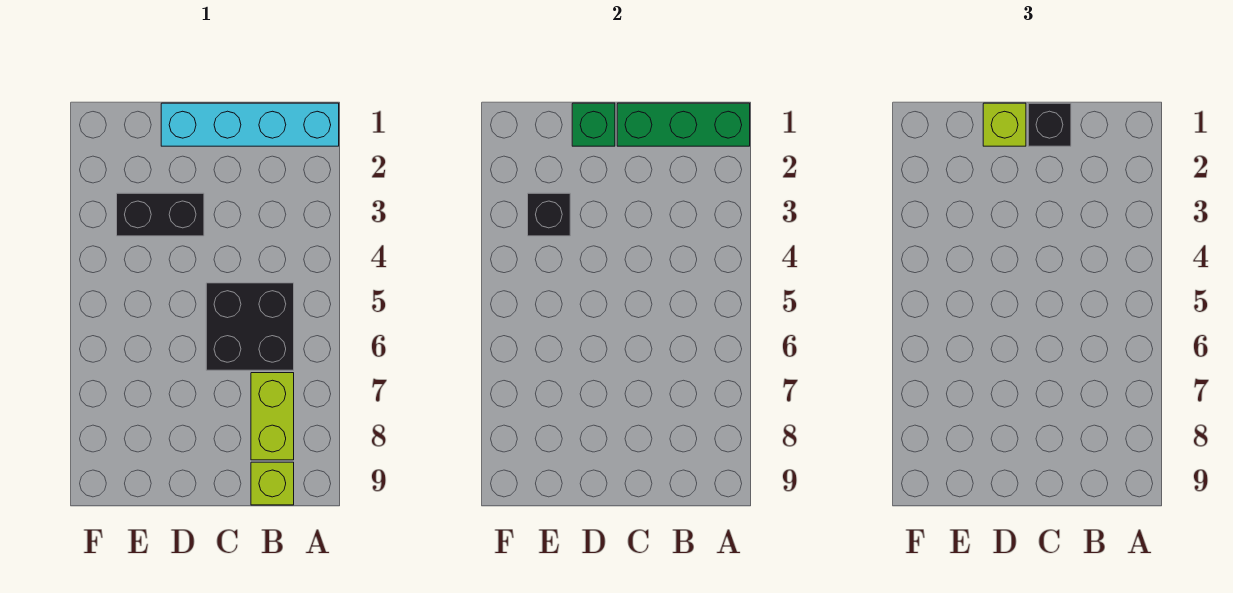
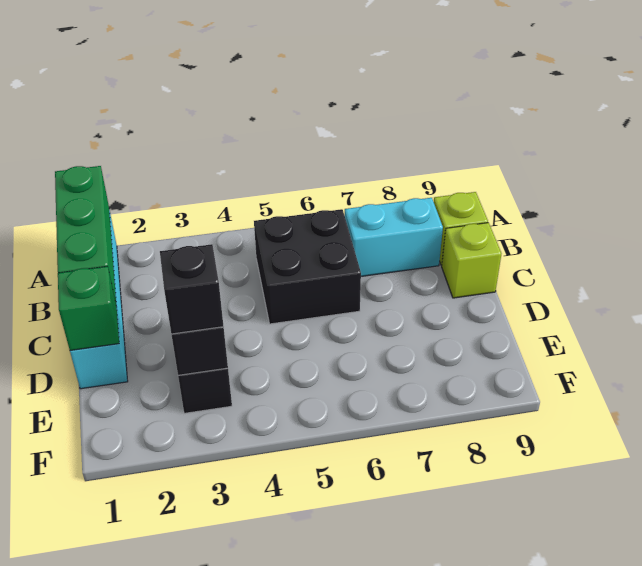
lime 1x2 brick [251,373,294,460] -> cyan 1x2 brick [345,198,443,276]
black 1x1 brick [1028,103,1071,146] -> black 1x1 brick moved to [160,244,224,334]
lime 1x1 brick [983,103,1026,146] -> lime 1x1 brick moved to [442,223,501,298]

